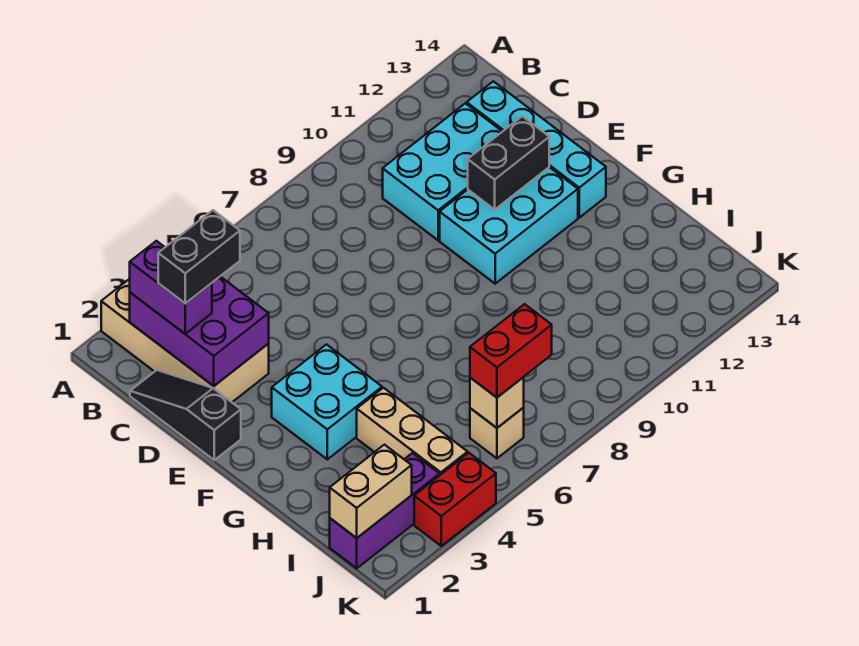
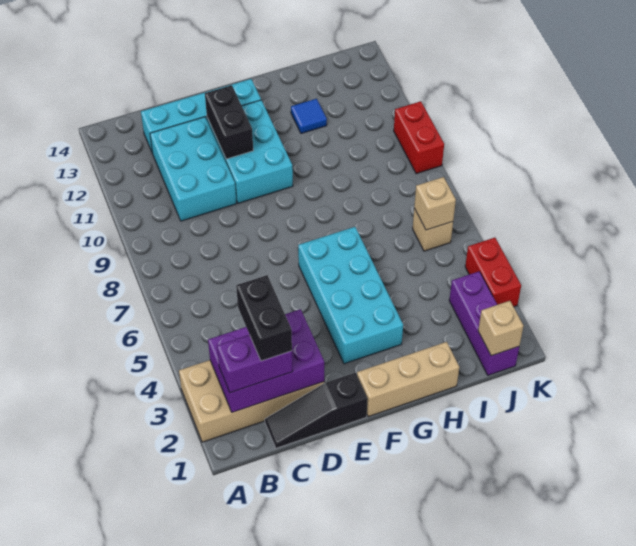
cyan 2x2 brick [272,345,382,459] -> cyan 2x4 brick [298,227,403,364]
tan 1x3 brick [357,388,468,475] -> tan 1x3 brick moved to [357,342,459,417]
none -> blue 1x1 tile [291,99,327,134]
tan 1x2 brick [330,445,412,538] -> tan 1x1 brick [478,301,523,356]
red 1x2 brick [470,304,552,397] -> red 1x2 brick moved to [394,101,444,174]

